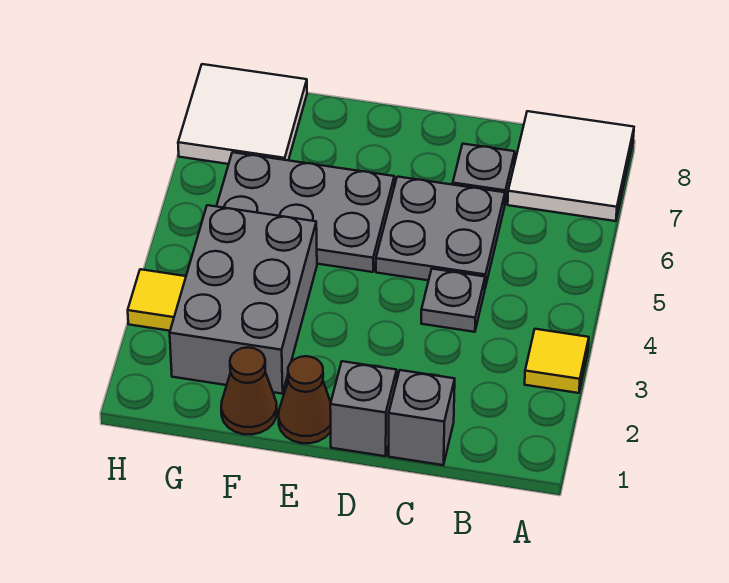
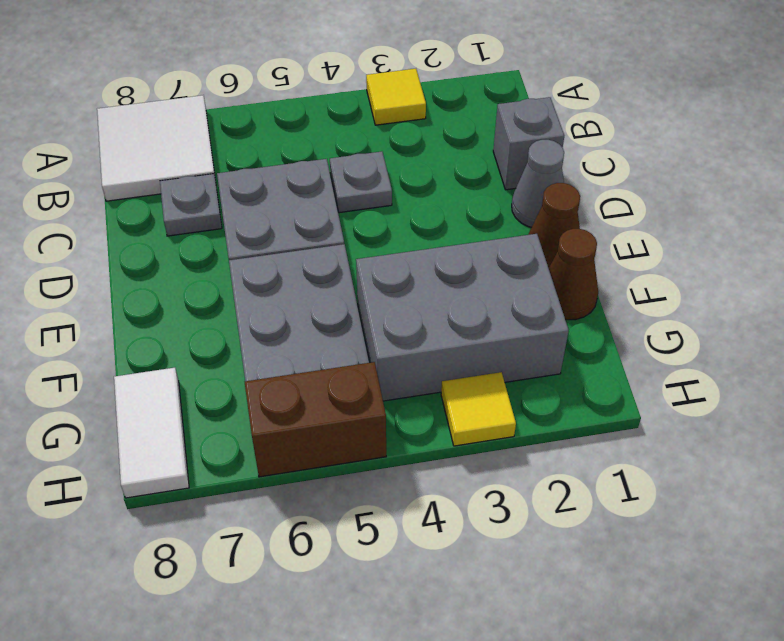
grey 1x1 brick [330,361,397,456] -> grey 1x1 cone [512,140,564,227]
white 2x2 tile [178,64,307,164] -> white 1x2 tile [114,368,189,498]
none -> brown 1x2 brick [245,362,386,477]

